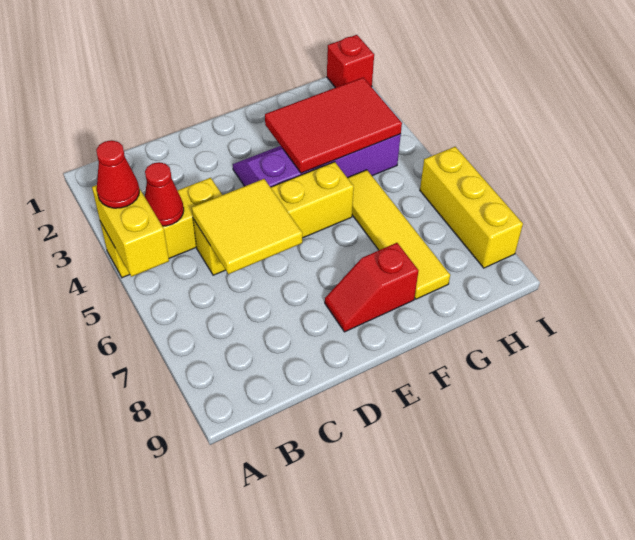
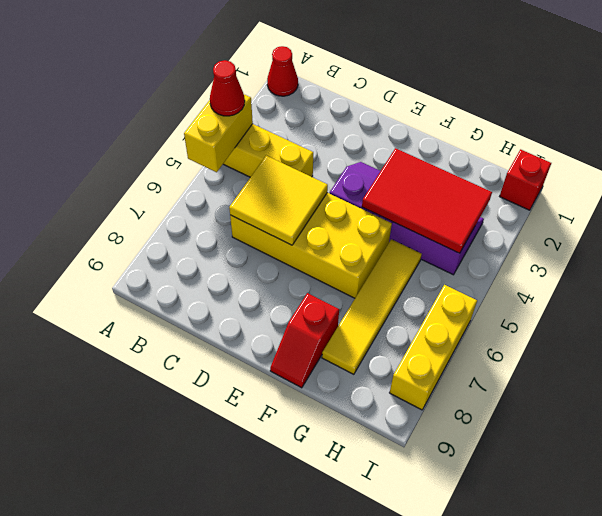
red 1x1 cone [145,162,184,226] -> red 1x1 cone moved to [267,46,298,96]
yellow 1x4 brick [193,162,354,275] -> yellow 2x4 brick [230,193,392,298]
red 1x2 slope [325,243,419,332] -> red 1x2 slope turned to [270,293,339,388]

